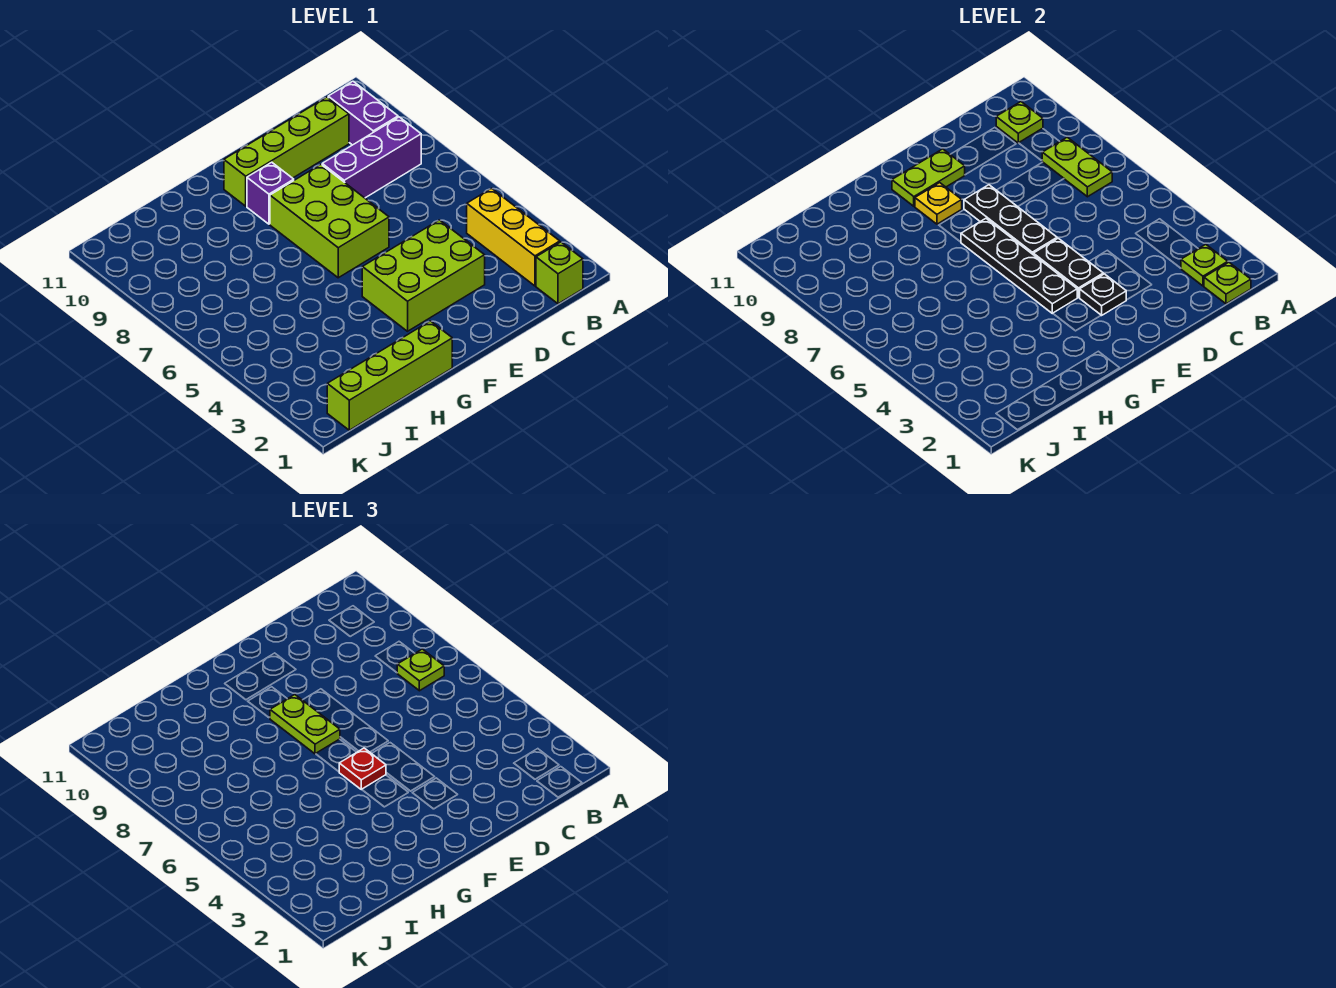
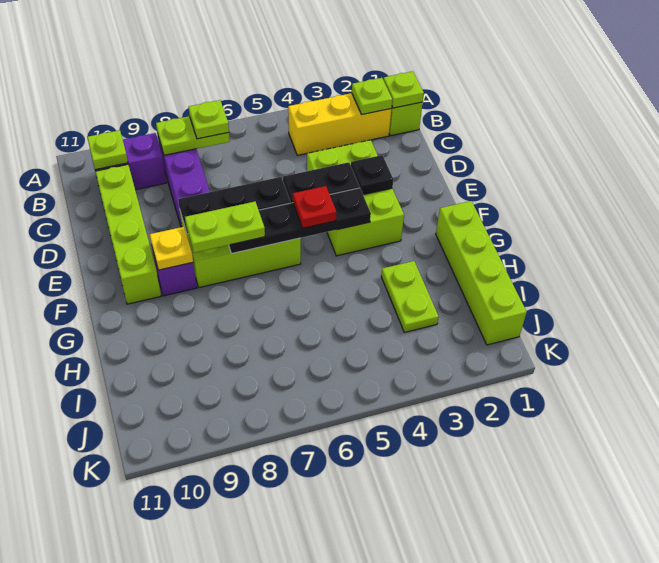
lime 1x2 plate [892,149,965,206] -> lime 1x2 plate moved to [381,261,439,332]

